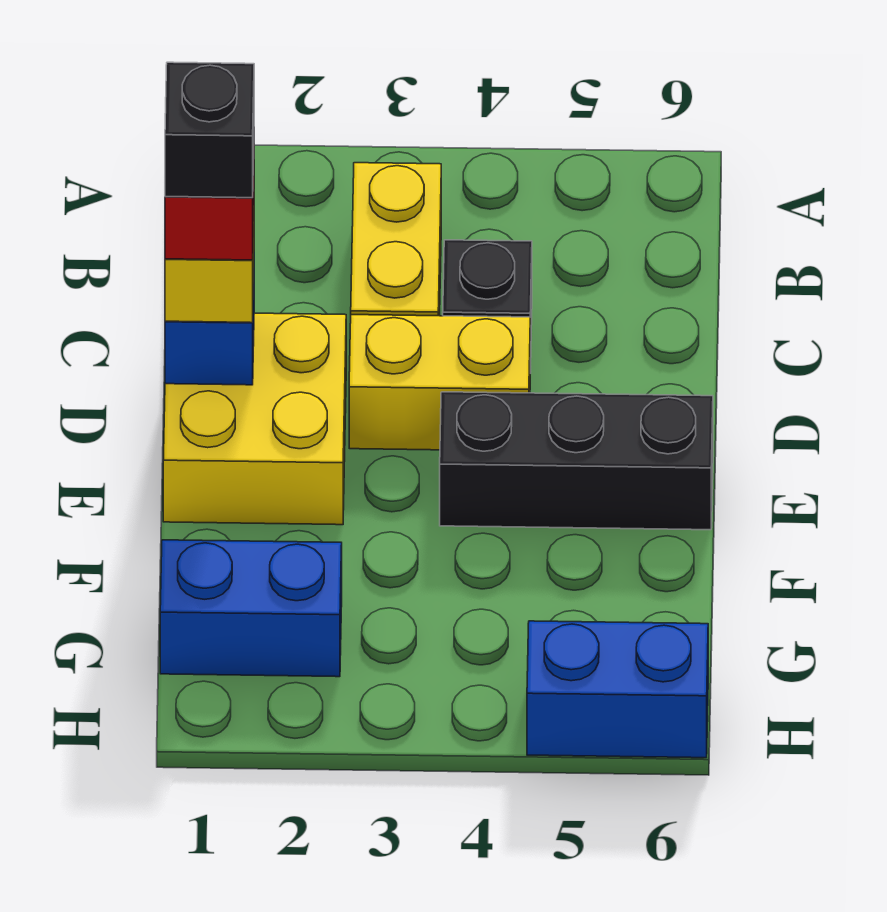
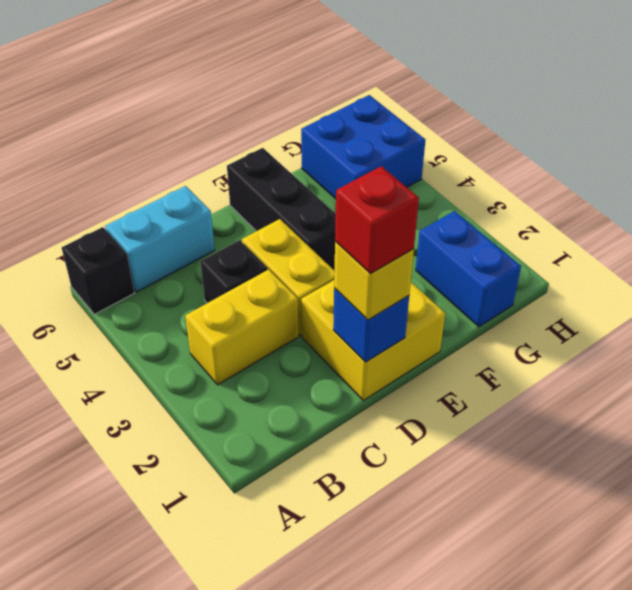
none -> cyan 1x2 brick [105,186,215,292]
black 1x1 brick [165,62,254,198] -> black 1x1 brick moved to [62,227,134,314]
blue 1x2 brick [527,621,708,758] -> blue 2x2 brick [301,95,425,199]

